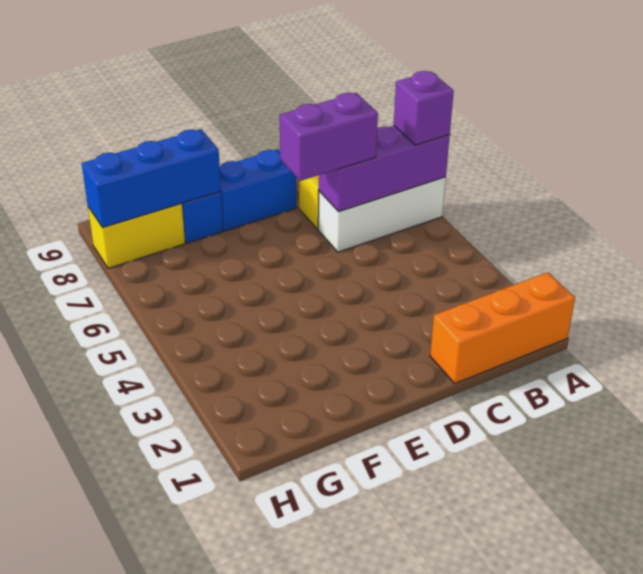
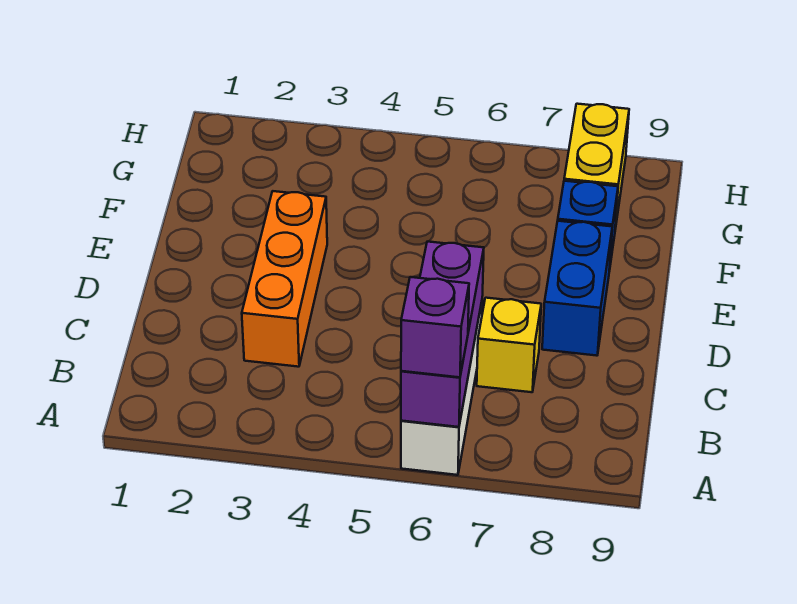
orange 1x3 brick [430,272,575,384] -> orange 1x3 brick moved to [242,191,327,367]
purple 1x2 brick [280,93,378,181] -> none
blue 1x3 brick [82,129,221,227] -> none

